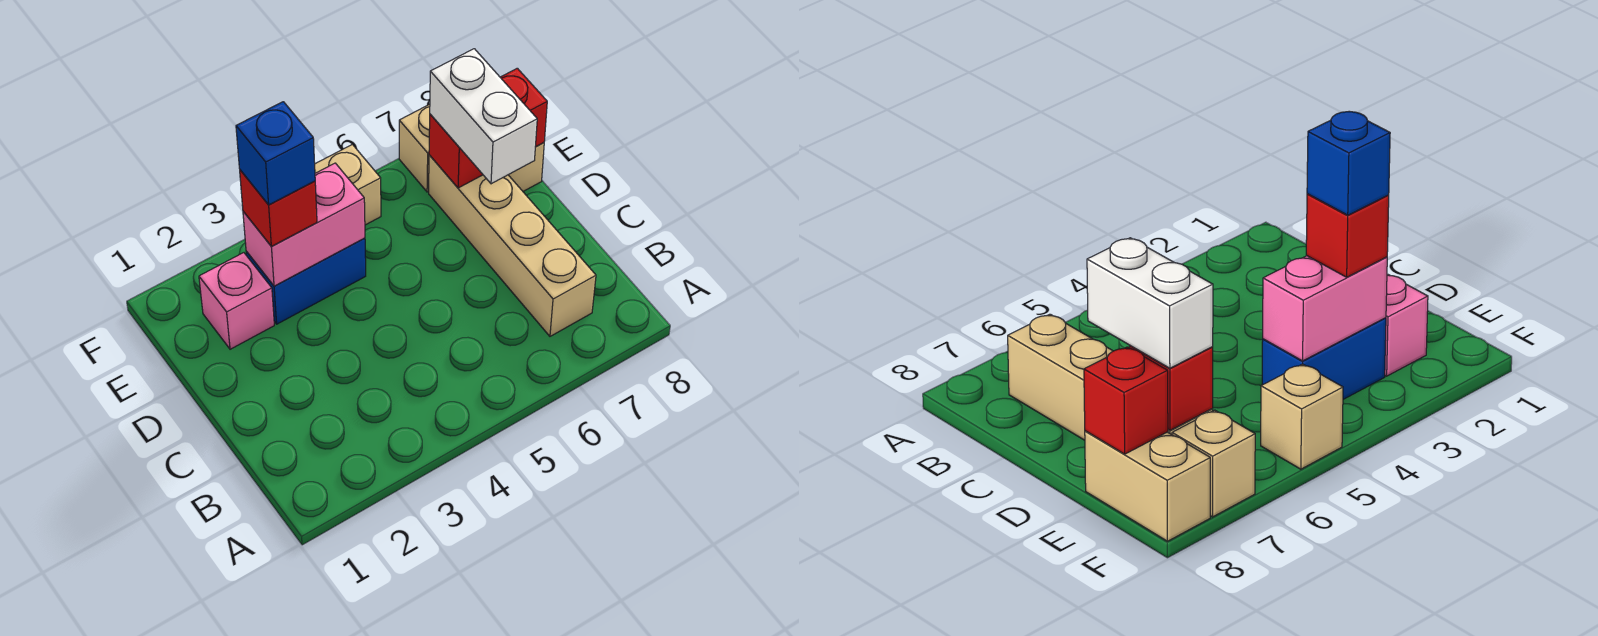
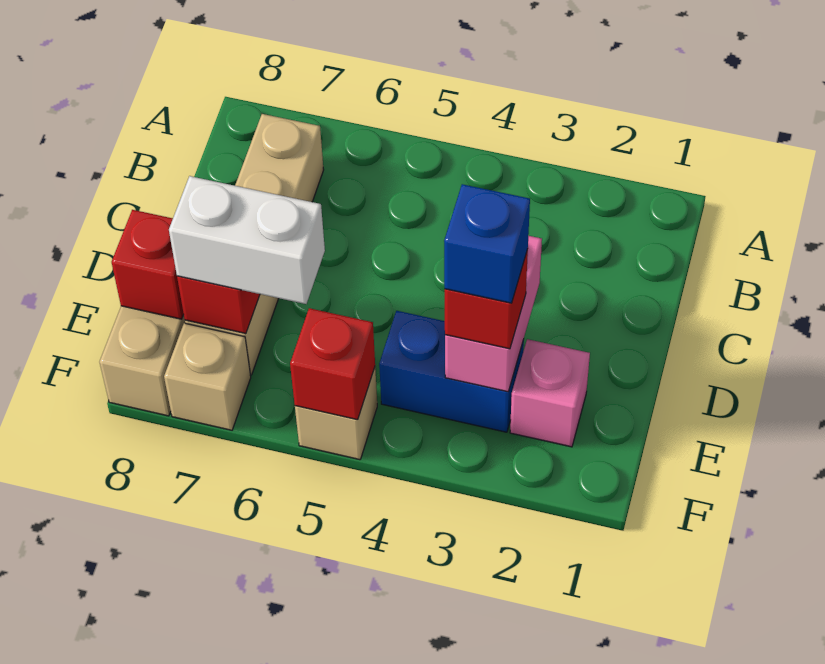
white 1x2 brick [430,49,537,184] -> white 1x2 brick turned to [169,176,325,304]
pink 1x2 brick [243,163,365,286] -> pink 1x2 brick turned to [445,236,542,392]
none -> red 1x1 brick [290,308,375,420]

